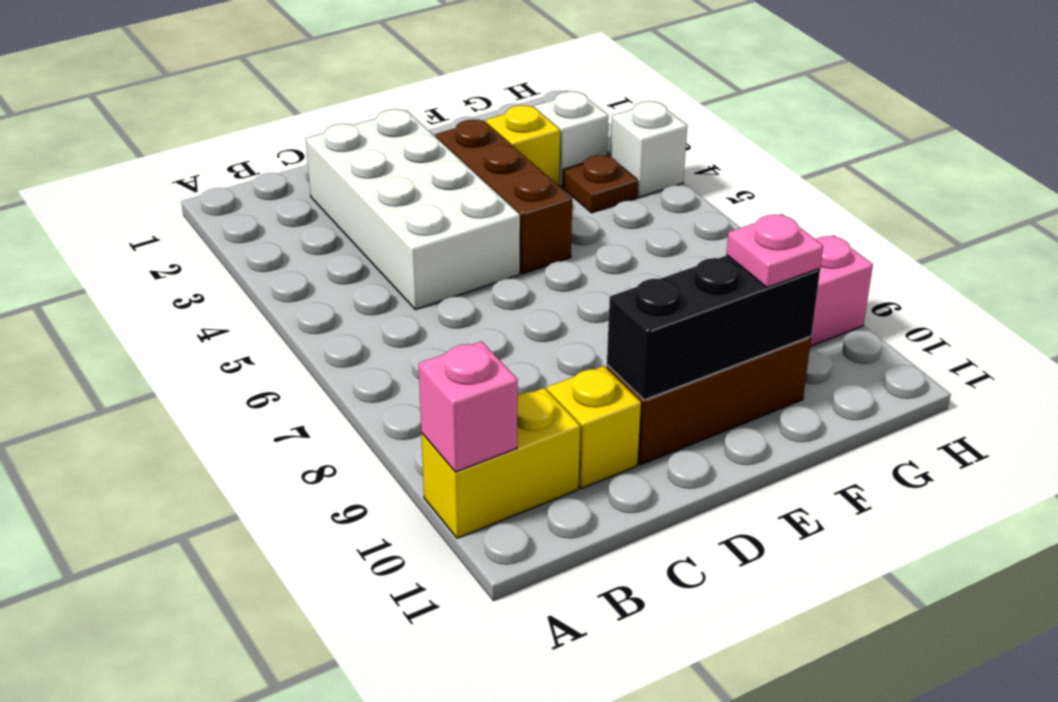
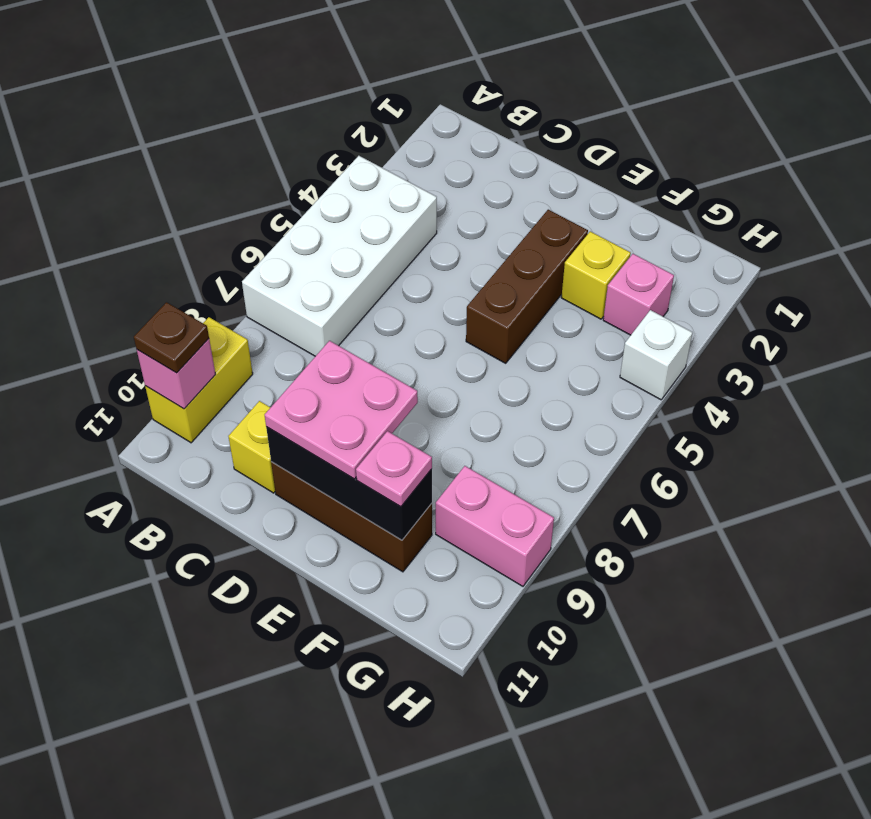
yellow 1x2 brick [421,388,580,538] -> yellow 1x2 brick turned to [145,317,253,443]
white 2x4 brick [306,109,520,310] -> white 2x4 brick moved to [242,156,437,356]
none -> pink 2x2 plate [265,341,418,479]
white 1x1 brick [534,91,608,187] -> pink 1x1 brick [603,254,674,335]
brown 1x1 plate [563,155,638,213] -> brown 1x1 plate moved to [134,302,209,373]

